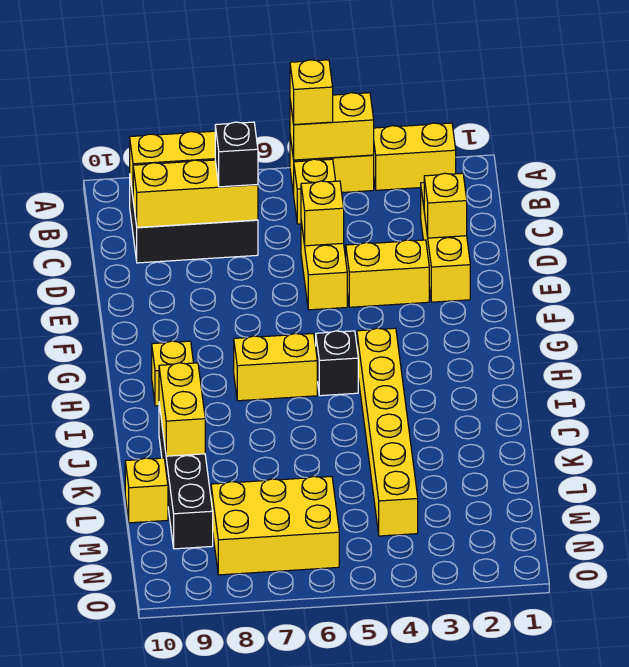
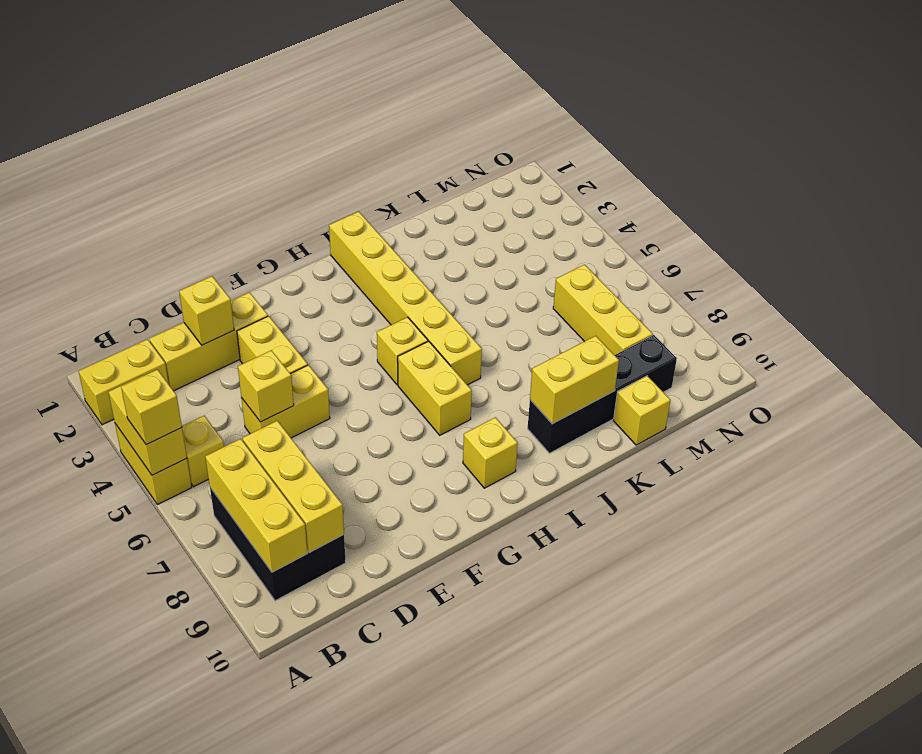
yellow 1x2 brick [374,123,456,190] -> yellow 1x2 brick turned to [79,339,169,425]
black 1x1 brick [215,122,258,187] -> none
yellow 1x6 brick [357,328,418,536] -> yellow 1x6 brick turned to [329,212,482,385]
black 1x1 brick [316,331,358,396] -> yellow 1x1 brick [377,317,428,385]
yellow 2x3 brick [211,476,339,575] -> yellow 1x3 brick [553,265,653,355]

